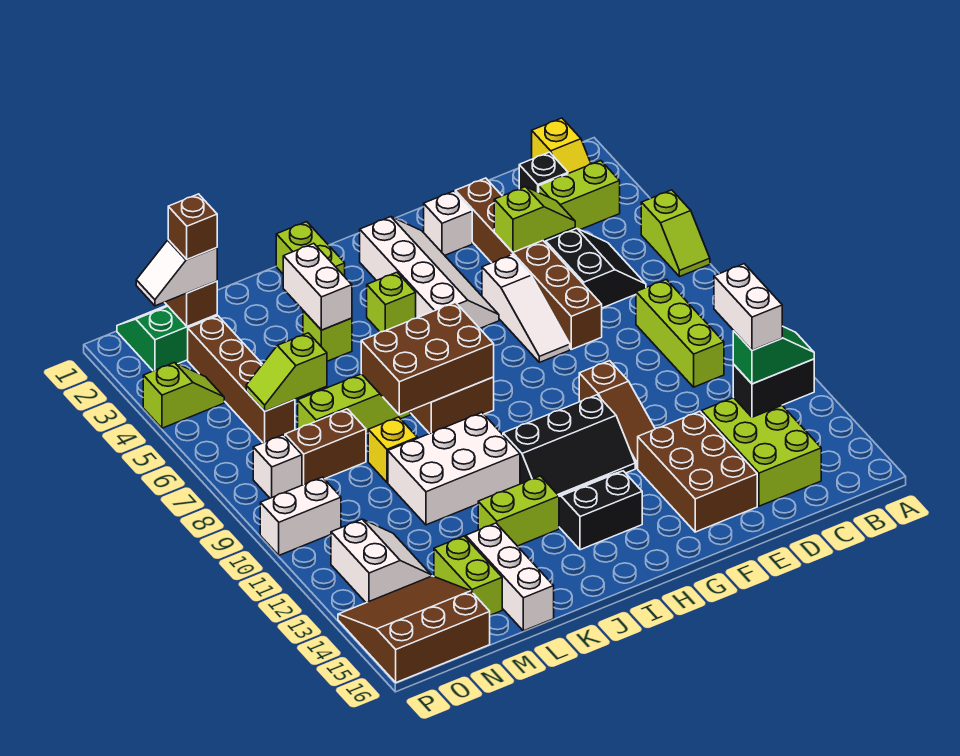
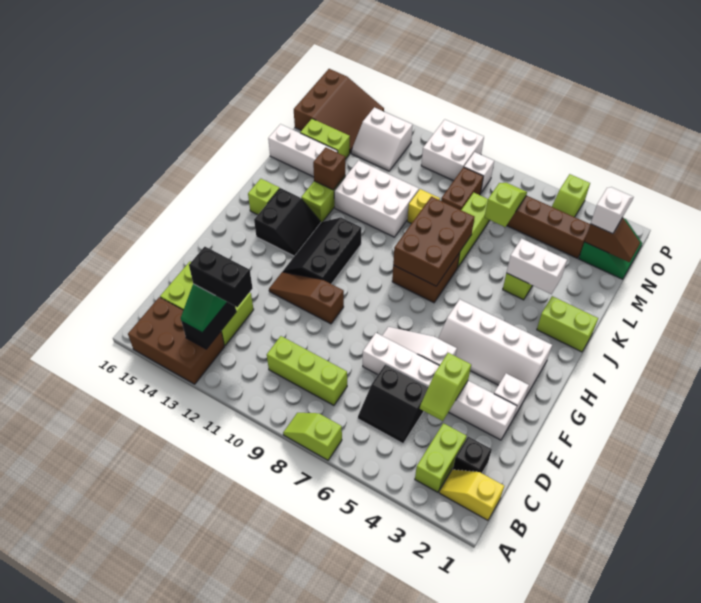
lime 1x2 slope [641,190,710,277] -> lime 1x2 slope moved to [283,413,342,460]
white 1x2 brick [714,264,782,350] -> black 1x2 brick [189,247,253,307]
brown 1x6 brick [455,178,602,349] -> white 1x6 brick [363,333,517,440]
brown 2x3 brick [638,411,757,532] -> brown 2x3 brick moved to [128,297,224,384]
lime 1x1 brick [367,272,416,332] -> lime 1x1 brick moved to [248,179,280,215]
white 2x3 brick [388,413,520,525] -> white 2x3 brick turned to [334,160,419,237]
brown 1x1 brick [168,194,217,259] -> brown 1x1 brick moved to [313,147,345,190]
white 1x2 brick [260,477,341,555] -> white 2x2 brick [421,119,484,181]

